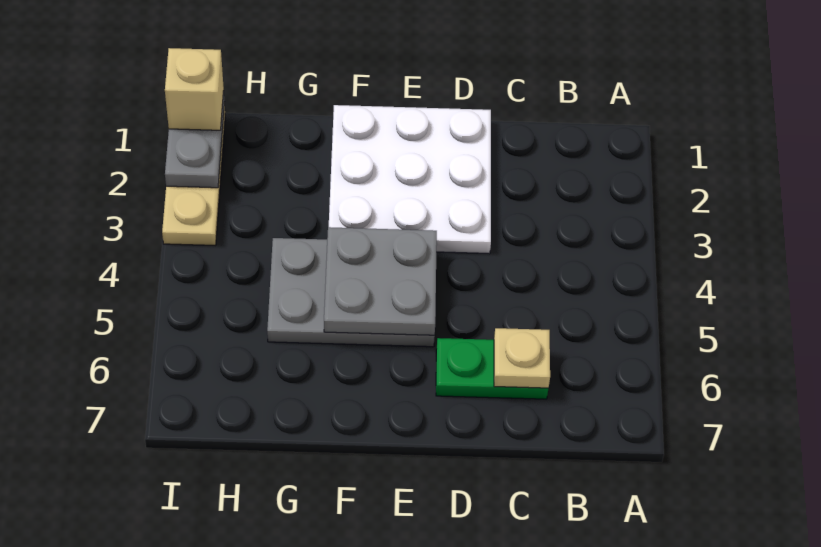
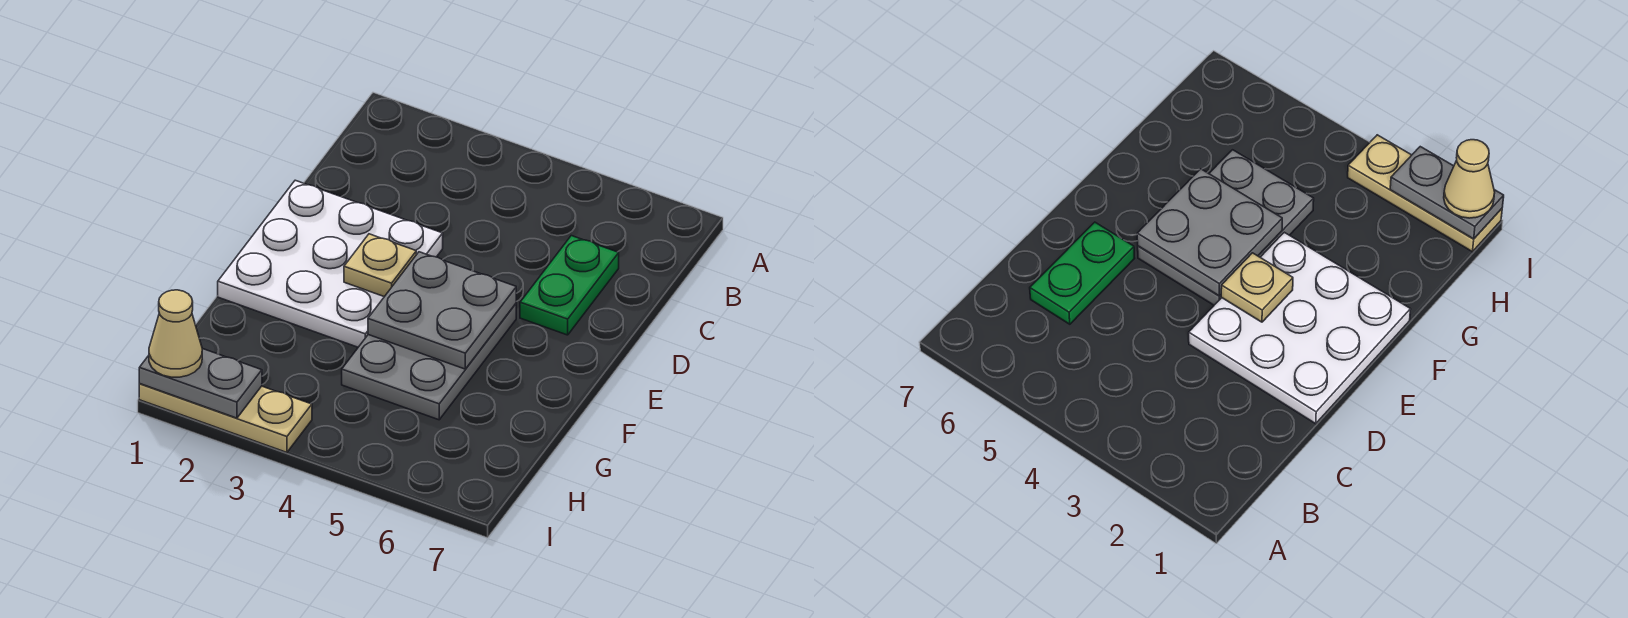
tan 1x1 plate [494,328,550,388] -> tan 1x1 plate moved to [344,234,416,297]
tan 1x1 brick [165,48,224,130] -> tan 1x1 cone [149,290,202,377]

